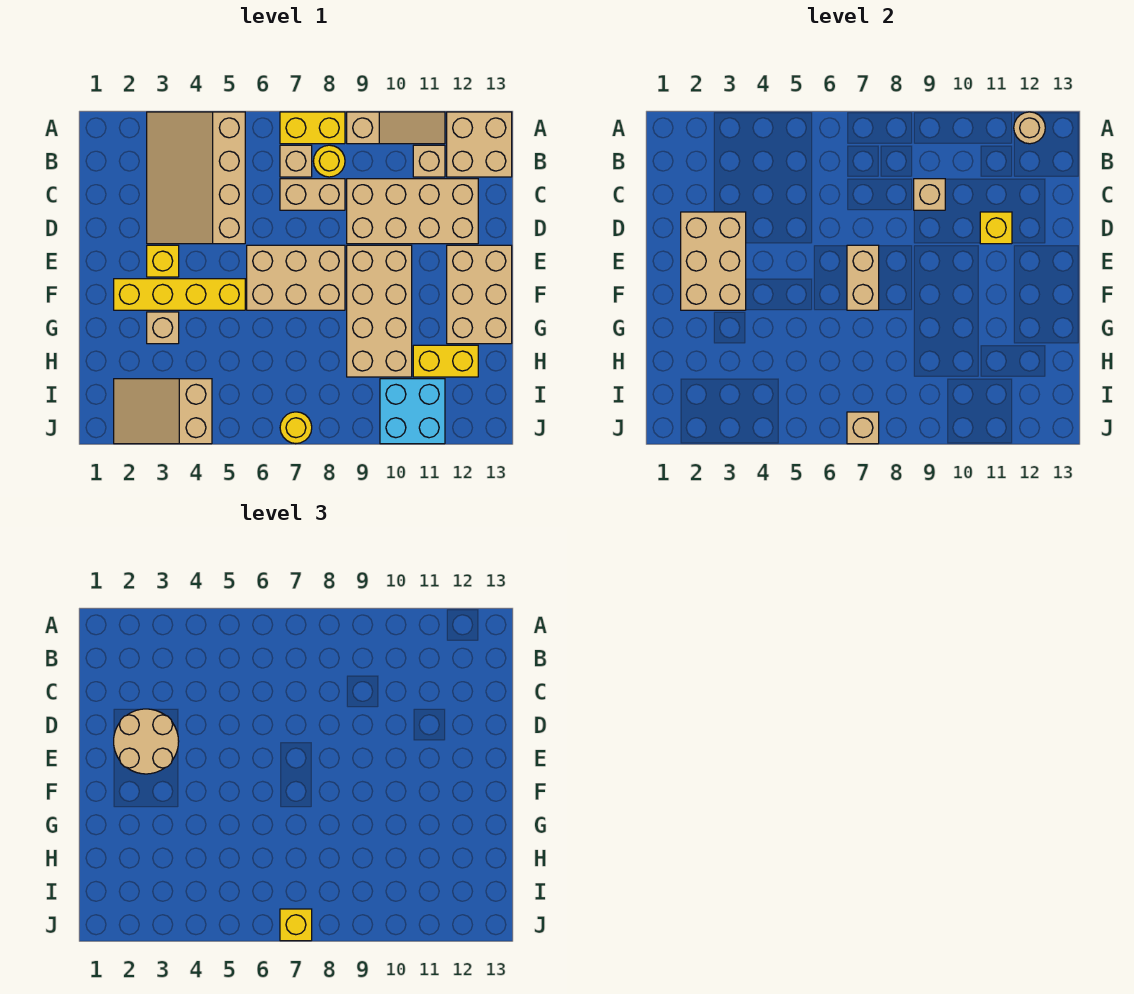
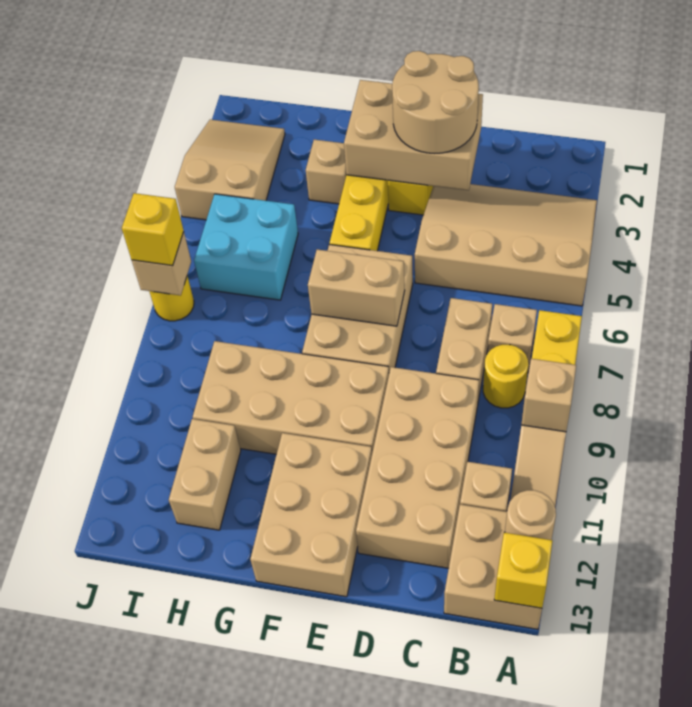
tan 1x1 brick [914,179,945,210] -> tan 1x1 brick moved to [521,359,576,432]
yellow 1x1 brick [980,212,1012,244] -> yellow 1x1 brick moved to [494,532,552,608]
tan 2x3 brick [447,245,512,344] -> tan 2x3 brick turned to [250,433,372,597]
yellow 1x2 brick [413,345,478,377] -> tan 1x2 brick [169,419,241,530]
cyan 2x2 brick [380,379,445,444] -> cyan 2x2 brick moved to [194,194,298,300]

